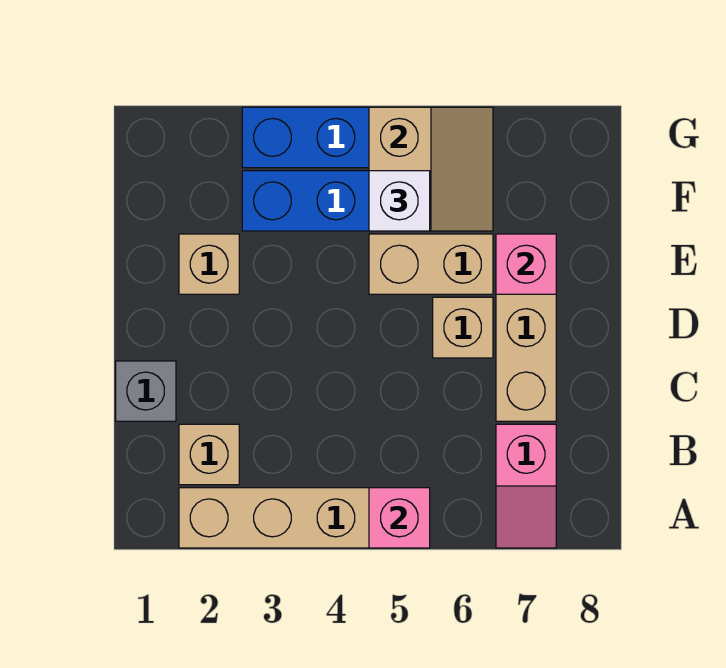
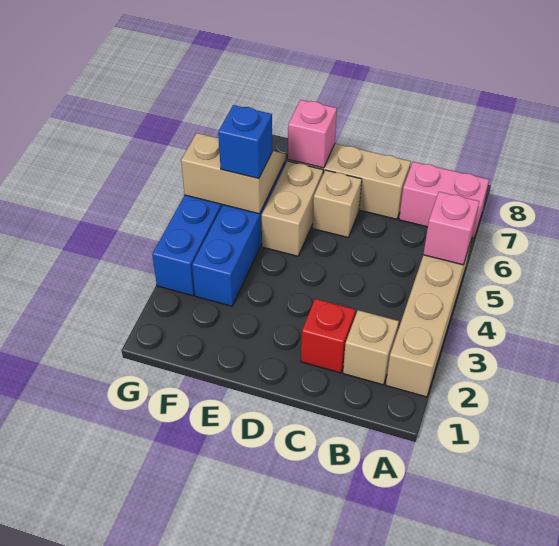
pink 1x2 slope [496,424,556,548] -> pink 1x2 brick [399,162,489,238]
grey 1x1 brick [116,361,176,421] -> none
none -> red 1x1 brick [301,299,355,373]
tan 1x1 brick [179,234,239,294] -> none
white 1x1 brick [369,171,430,231] -> blue 1x1 brick [218,105,272,178]

